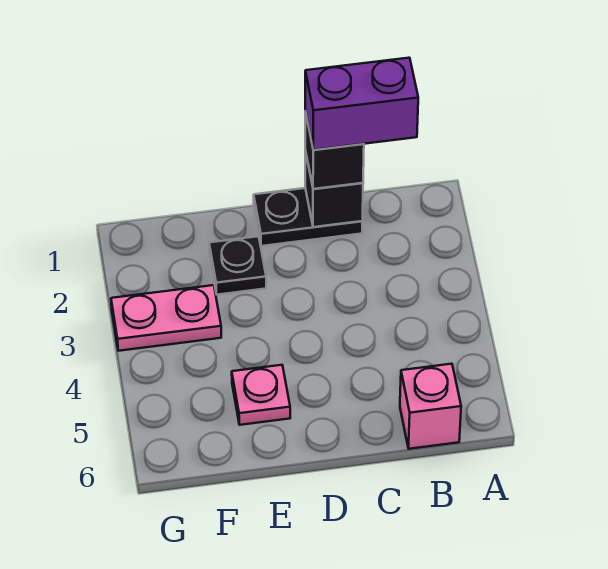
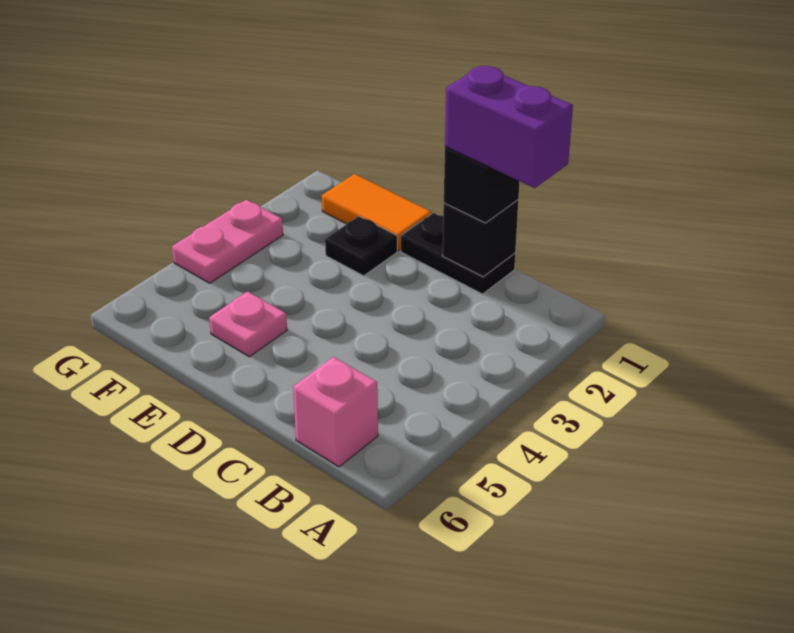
none -> orange 1x2 tile [322,174,431,251]
pink 1x2 plate [111,285,221,351] -> pink 1x2 plate turned to [172,200,283,283]

